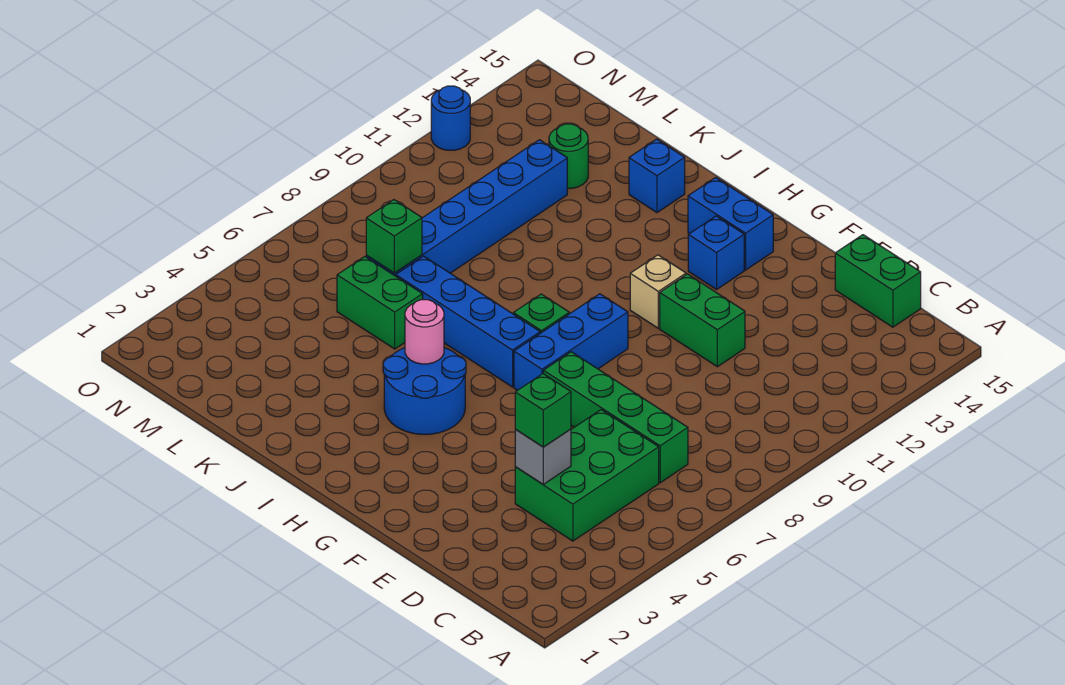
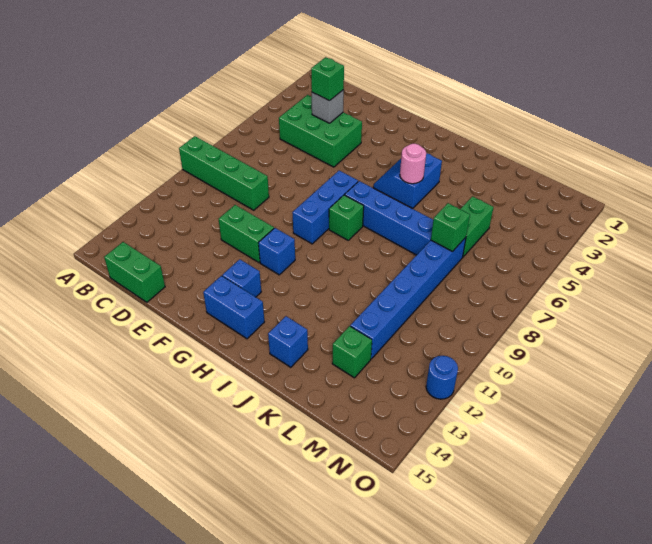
green 2x3 brick [515,410,659,541] -> green 2x3 brick turned to [279,95,362,167]
green 1x4 brick [543,352,688,483] -> green 1x4 brick moved to [179,136,269,210]
tan 1x1 brick [630,255,686,328] -> blue 1x1 brick [259,228,295,275]
blue 2x2 round brick [383,348,466,434] -> blue 2x2 slope [373,153,442,209]
green 1x2 brick [337,257,423,349] -> green 1x2 brick turned to [461,196,494,257]
green 1x1 round brick [549,124,588,188] -> green 1x1 brick [332,326,372,378]

